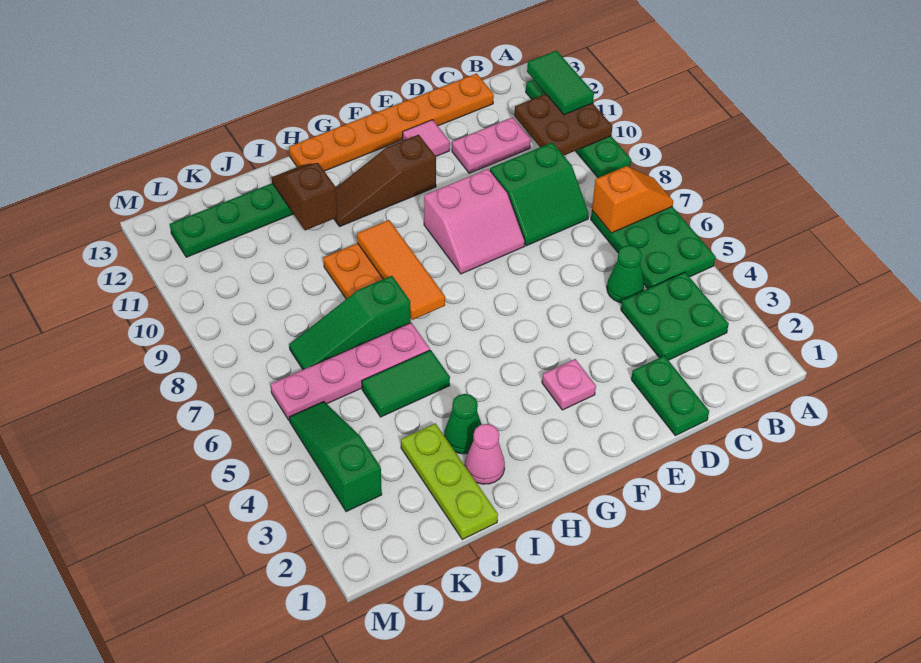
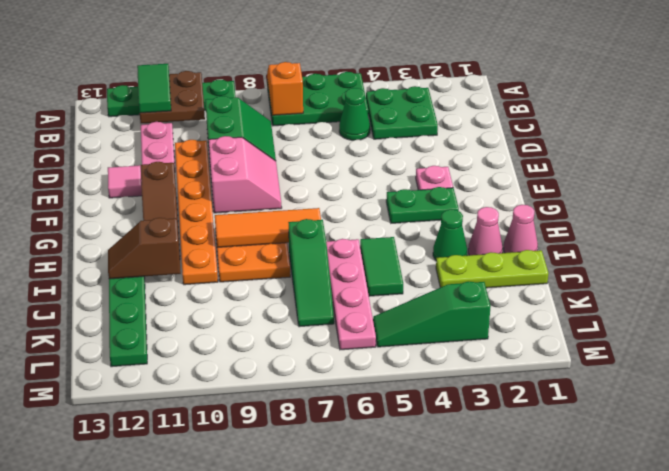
green 1x2 tile [527,51,594,115] -> green 1x2 tile turned to [137,64,171,113]
orange 1x6 plate [289,74,494,171] -> orange 1x6 plate moved to [175,140,218,285]
green 1x2 plate [631,356,709,436] -> green 1x2 plate moved to [386,187,459,223]
none -> pink 1x1 cone [504,205,538,253]

